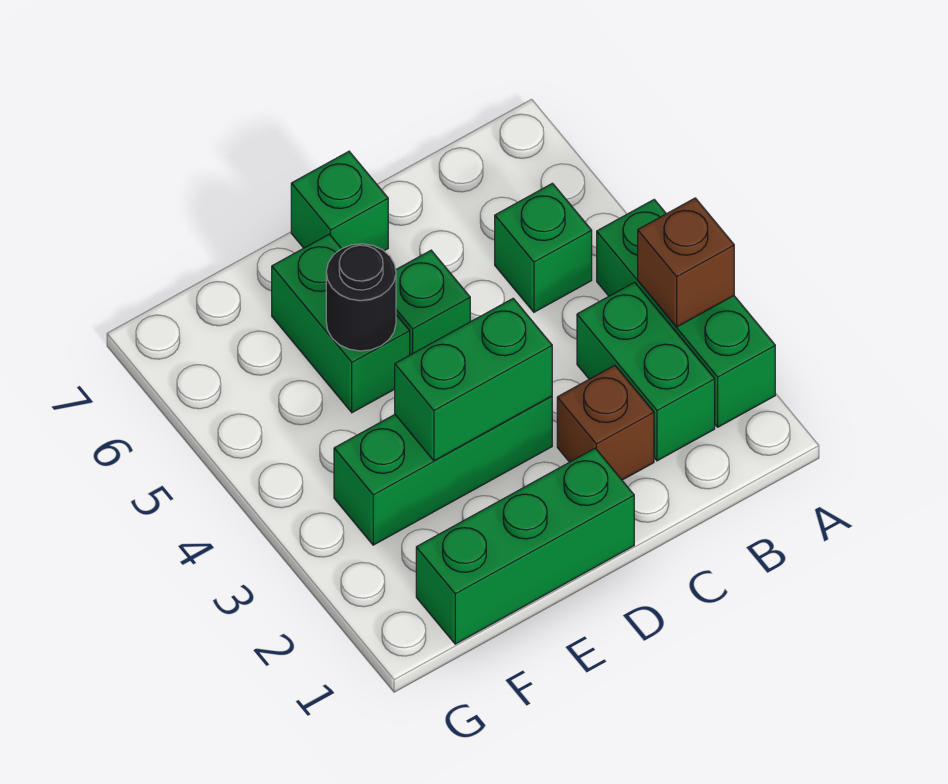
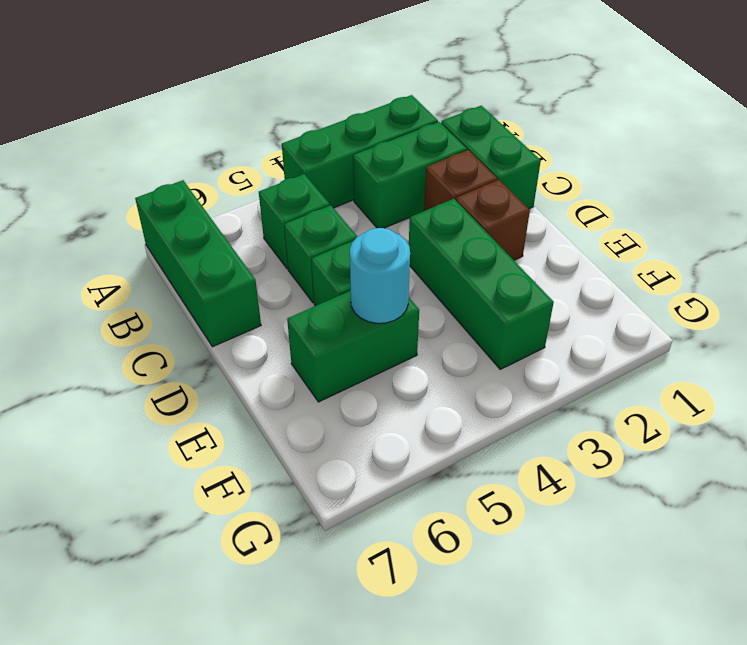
brown 1x1 brick [638,198,734,327] -> brown 1x1 brick moved to [456,180,530,260]
green 1x3 brick [416,448,634,644] -> green 1x3 brick moved to [135,180,261,347]
green 1x2 brick [395,299,552,461] -> green 1x2 brick moved to [441,106,541,209]
green 1x1 brick [291,152,388,251] -> green 1x1 brick moved to [284,205,357,303]
black 1x1 round brick [326,244,396,351] -> cyan 1x1 round brick [350,228,410,323]

